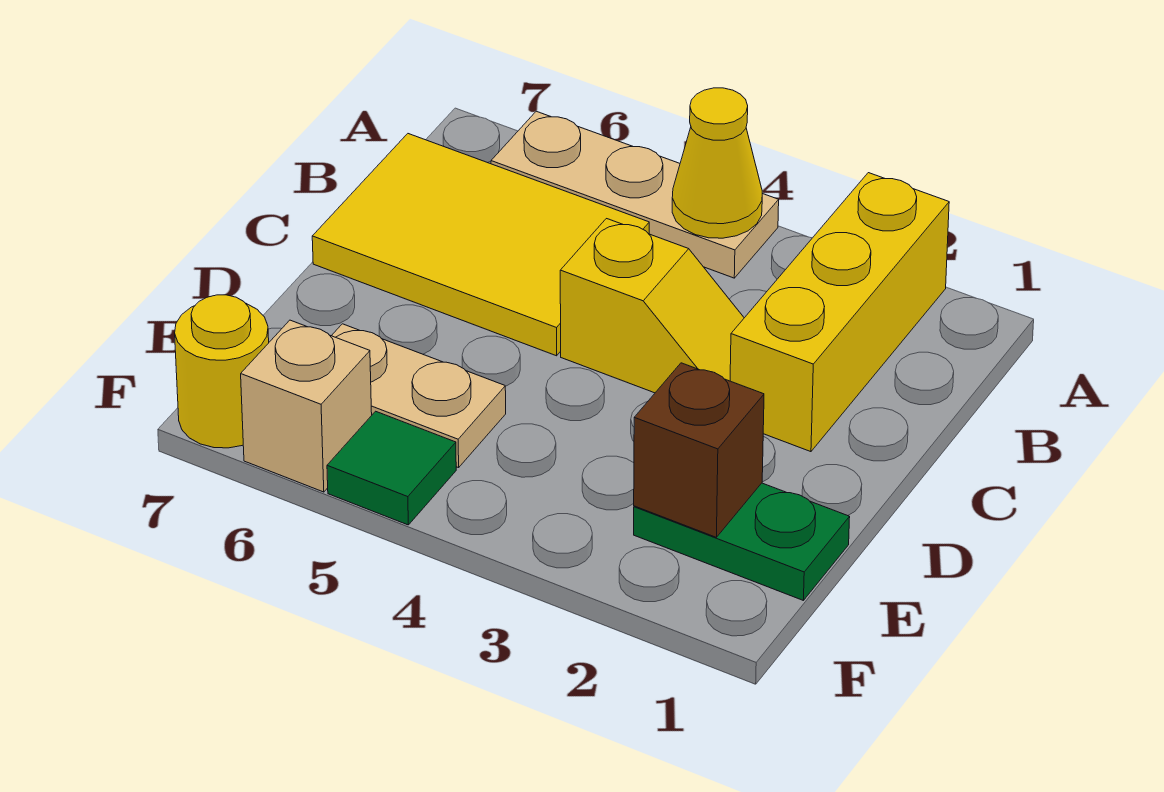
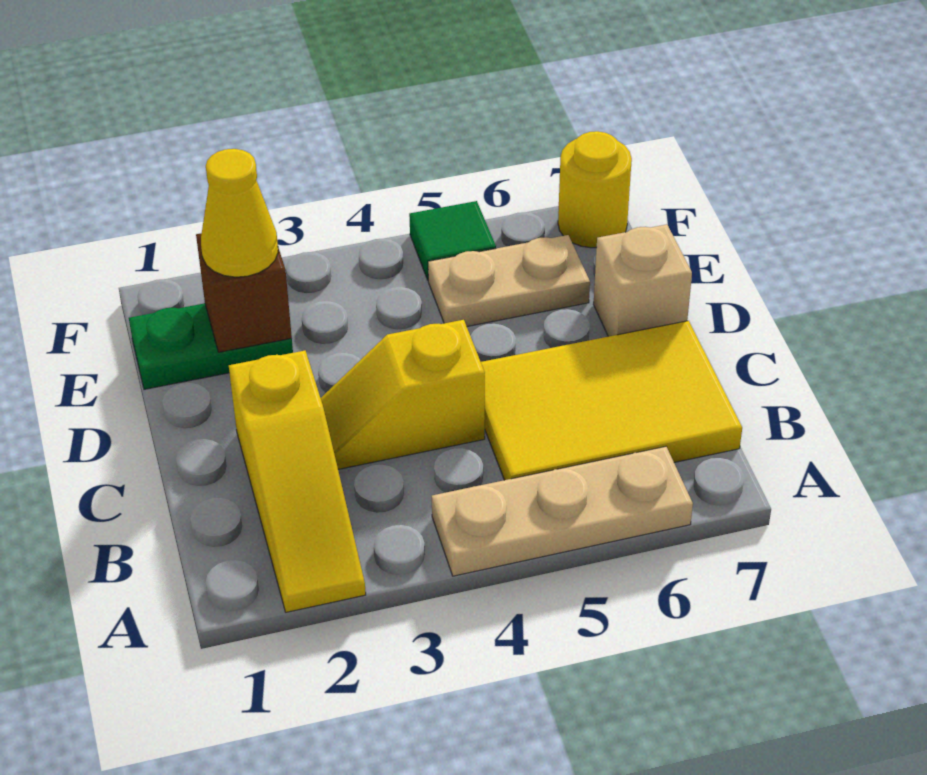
yellow 1x3 brick [730,173,949,452] -> yellow 1x3 slope [229,351,366,612]
yellow 1x1 cone [672,88,762,238] -> yellow 1x1 cone moved to [201,149,278,277]
tan 1x1 brick [241,320,372,492] -> tan 1x1 brick moved to [593,224,692,337]

